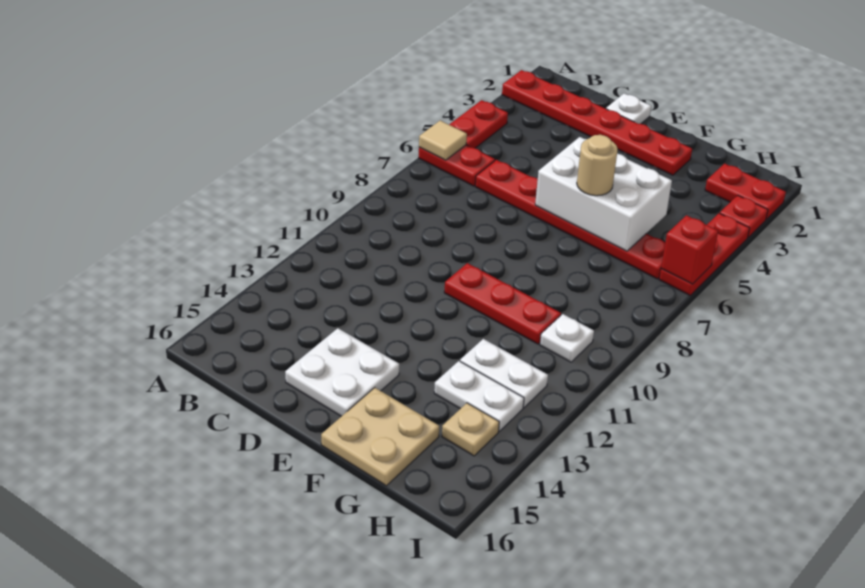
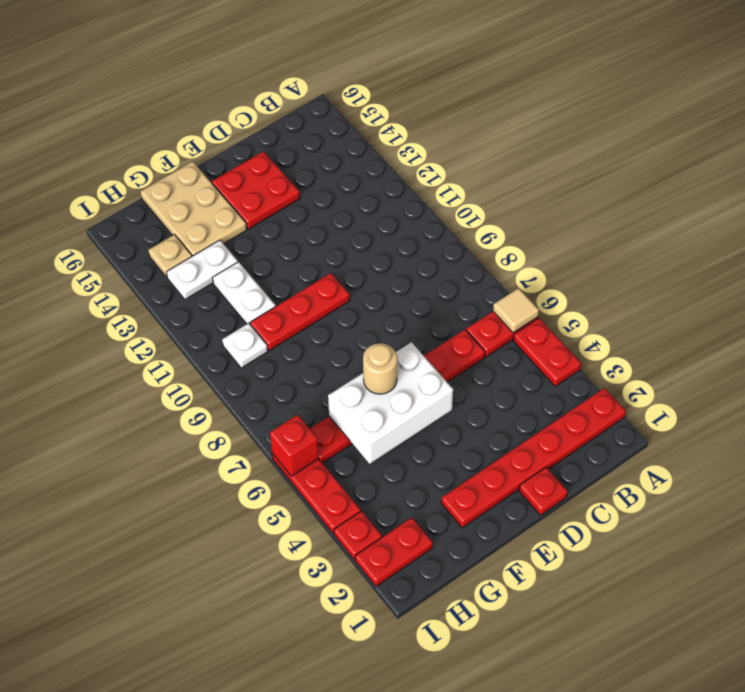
white 1x1 plate [606,93,651,124] -> red 1x1 plate [519,467,568,515]
white 2x2 plate [285,328,399,416] -> red 2x2 plate [212,151,300,229]
tan 2x2 plate [321,388,439,486] -> tan 2x3 plate [140,161,247,256]
white 1x2 plate [460,339,548,408] -> white 1x2 plate turned to [213,262,276,324]

